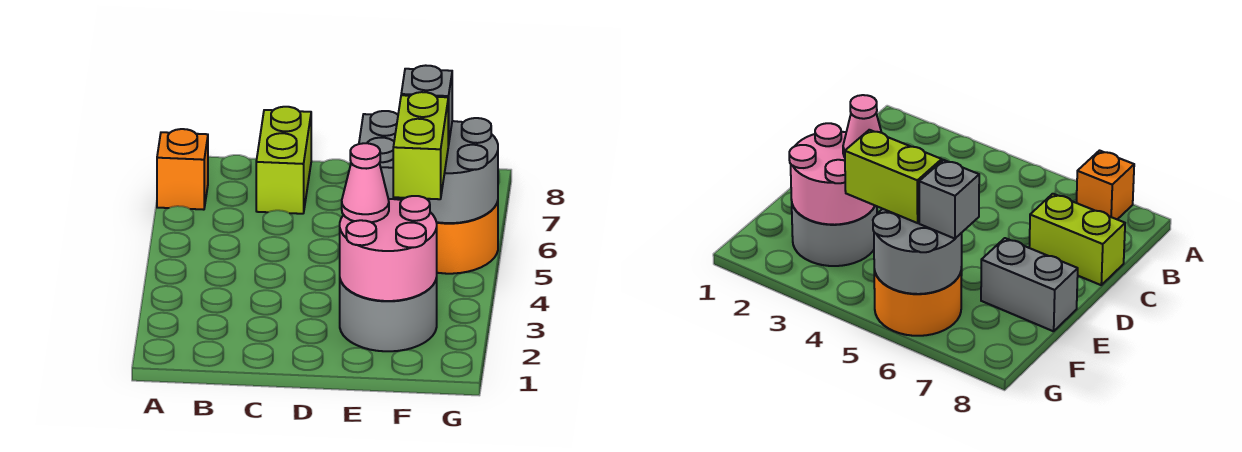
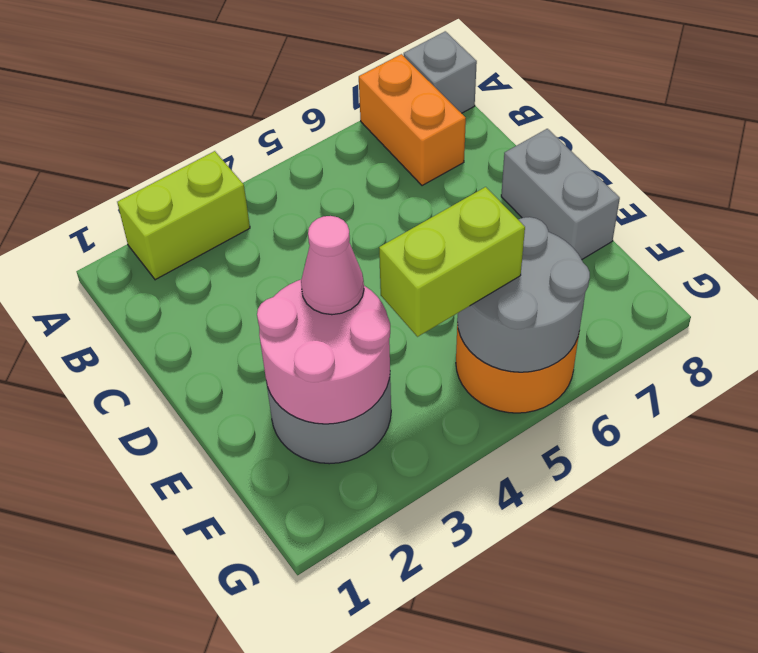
orange 1x1 brick [157,129,208,210] -> orange 1x2 brick [359,54,466,186]
lime 1x2 brick [256,107,311,214] -> lime 1x2 brick moved to [117,151,250,280]
grey 1x2 brick [359,111,401,200] -> grey 1x2 brick turned to [501,129,620,259]
grey 1x1 brick [401,65,452,146] -> grey 1x1 brick moved to [404,31,477,113]

